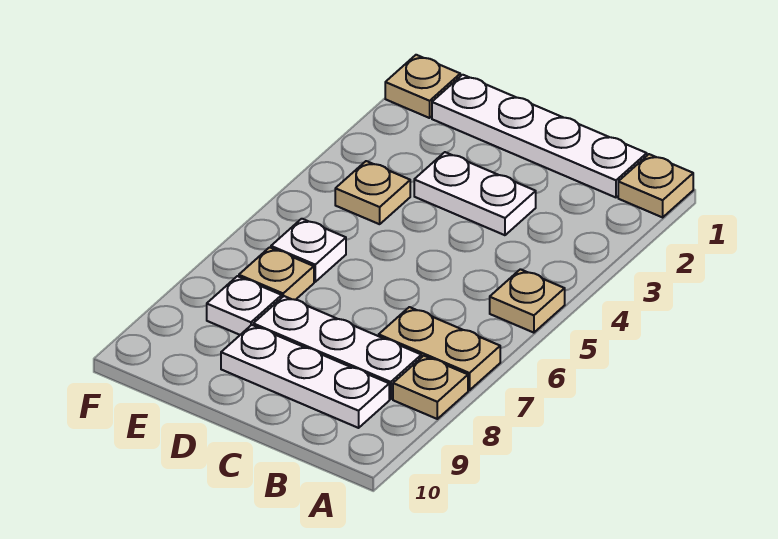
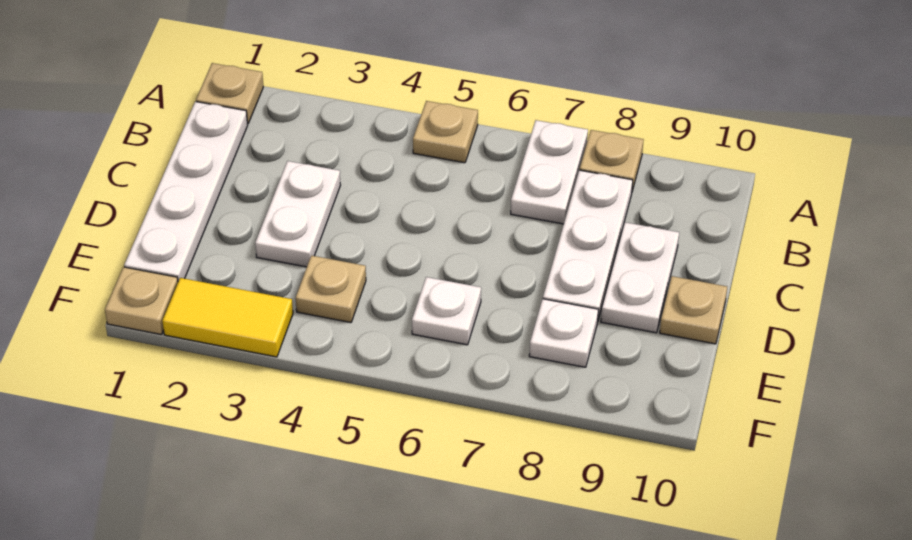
tan 1x2 plate [379,307,500,390] -> white 1x2 plate [511,120,588,224]
white 1x3 plate [221,325,389,428] -> white 1x2 plate [601,222,679,333]
tan 1x1 plate [239,247,314,300] -> tan 1x1 plate moved to [660,276,727,344]
none -> yellow 1x2 tile [162,278,293,357]

